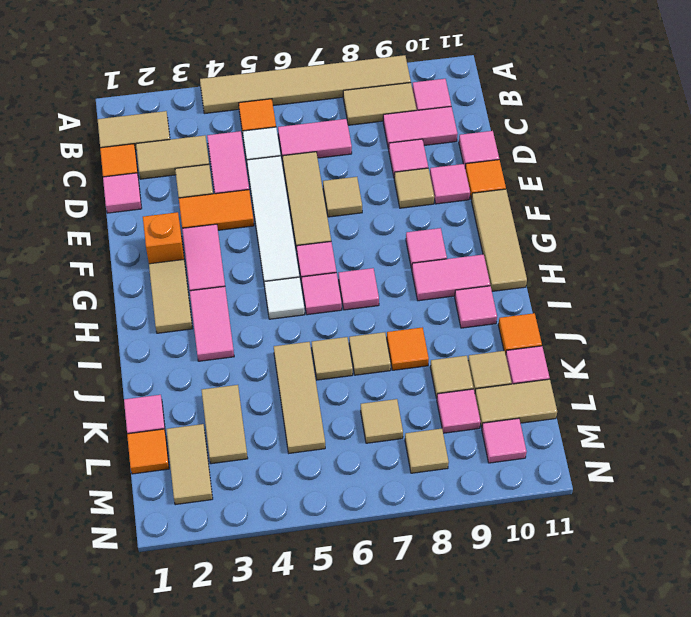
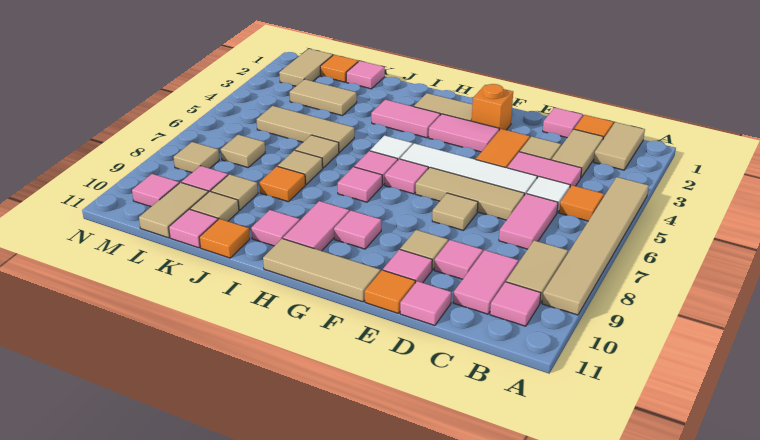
tan 1x2 tile [166,424,213,505] -> tan 1x2 tile turned to [279,49,333,86]

